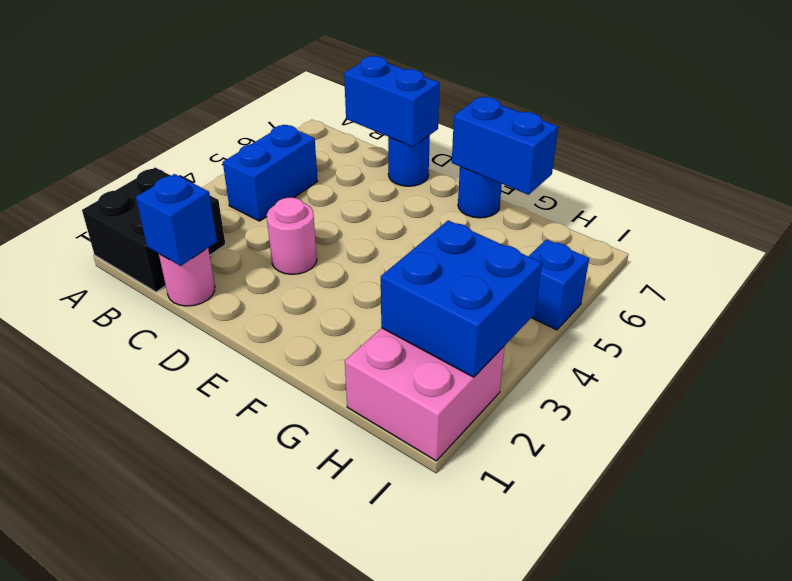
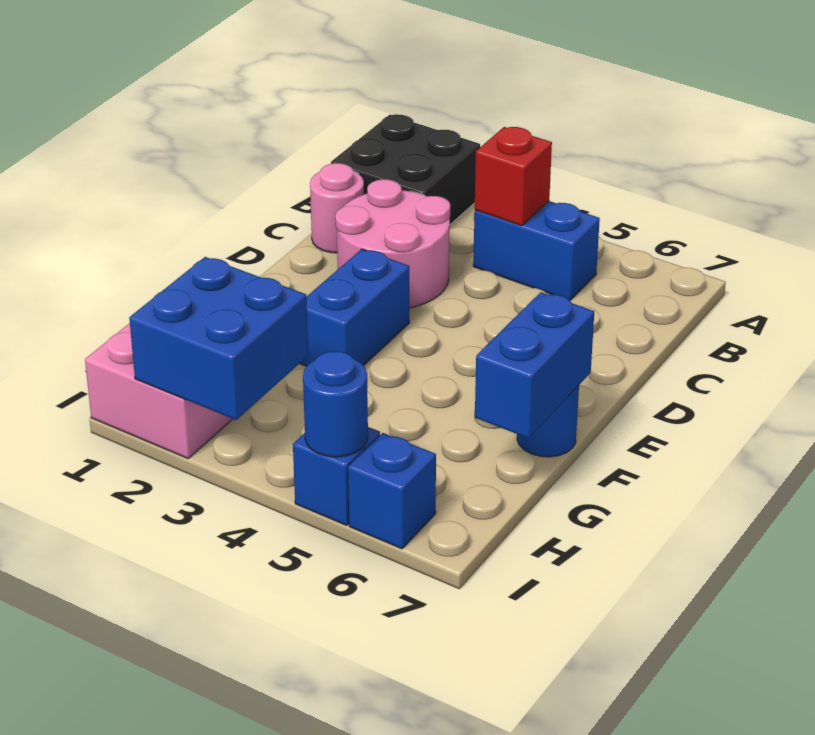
none -> red 1x1 brick [475,127,552,226]
blue 1x1 brick [136,174,217,266] -> blue 1x1 brick moved to [348,433,436,549]
blue 1x2 brick [344,56,440,147] -> blue 1x2 brick moved to [300,249,409,366]
pink 1x1 round brick [267,198,317,274] -> pink 2x2 round brick [335,179,450,308]
blue 1x1 round brick [388,135,430,186] -> blue 1x1 round brick moved to [303,351,368,457]

